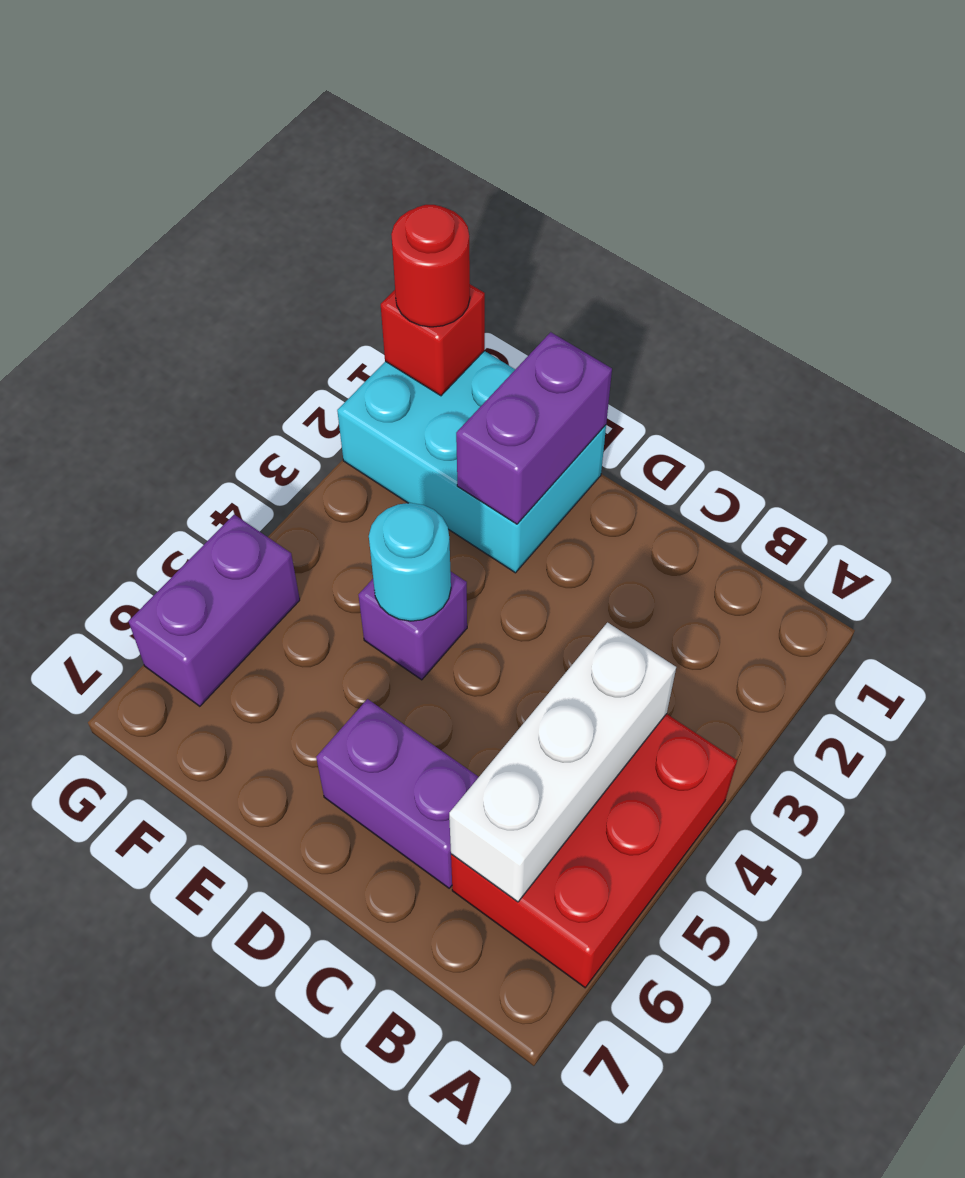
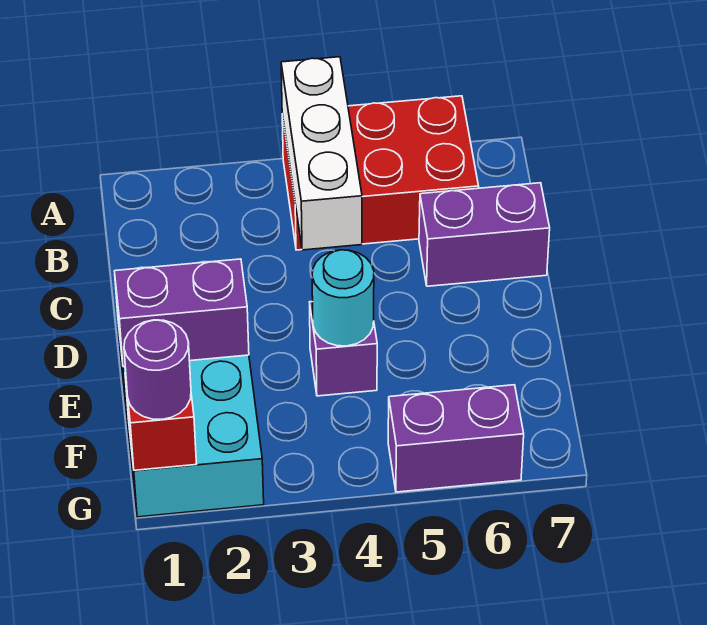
white 1x3 brick [449,623,676,902] -> white 1x3 brick turned to [281,57,362,250]
purple 1x2 brick [316,699,479,888] -> purple 1x2 brick turned to [419,183,550,286]
red 1x1 round brick [391,205,470,327] -> purple 1x1 round brick [124,320,191,419]

